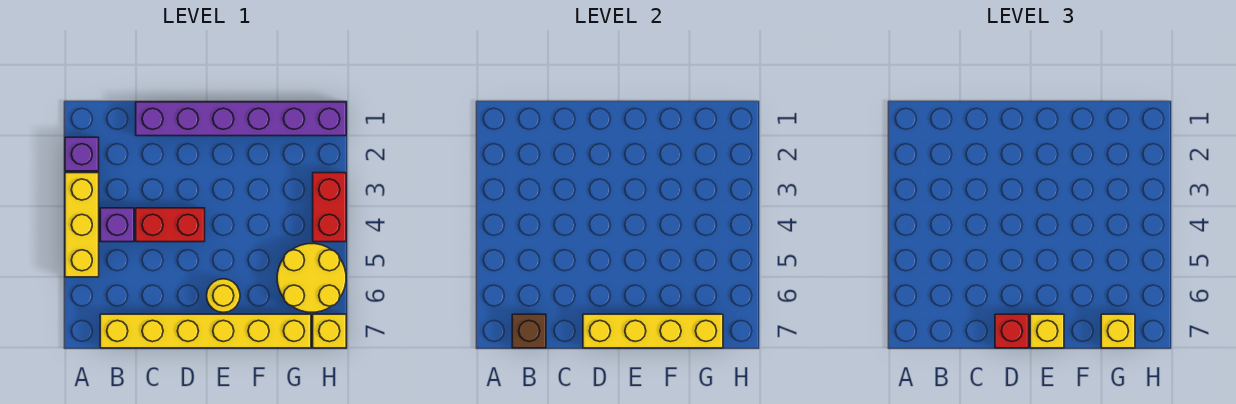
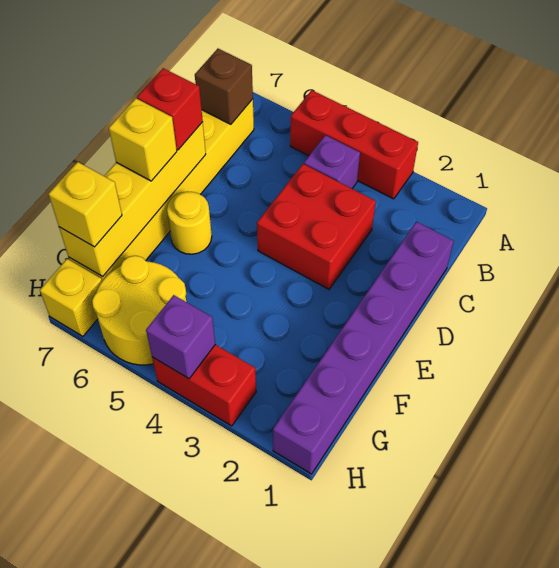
purple 1x1 brick [65,137,99,171] -> purple 1x1 brick moved to [146,295,215,379]
yellow 1x3 brick [65,173,99,277] -> red 1x3 brick [290,90,418,199]
red 1x2 brick [136,208,205,242] -> red 2x2 brick [257,164,376,289]

